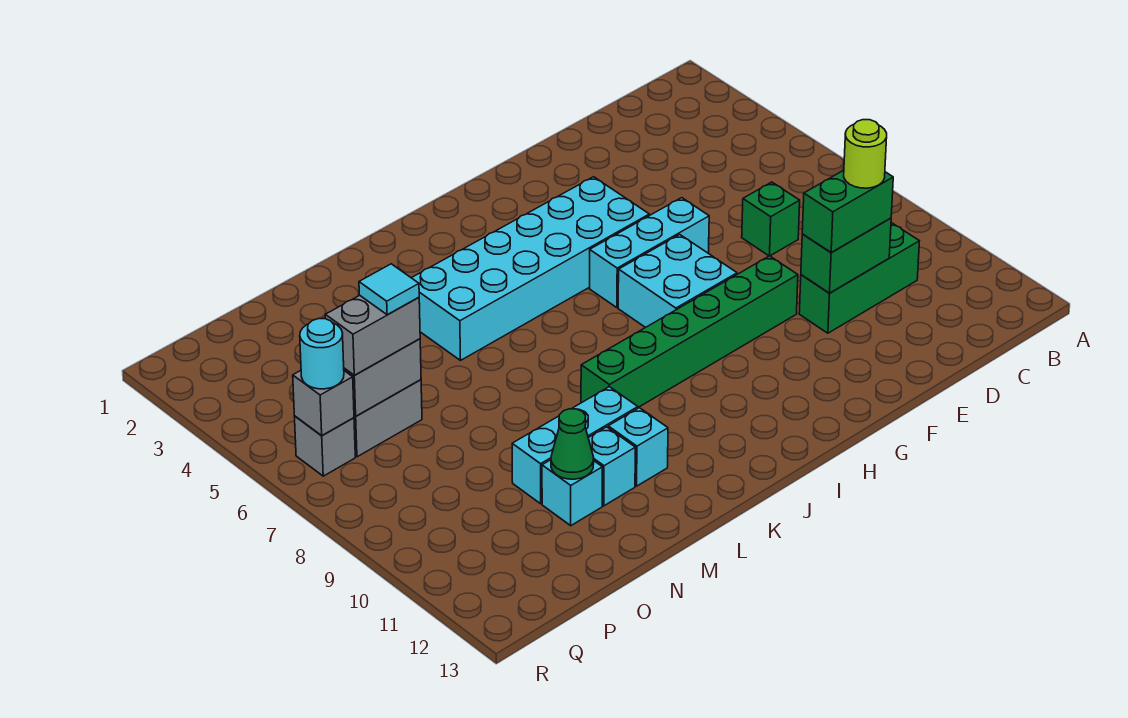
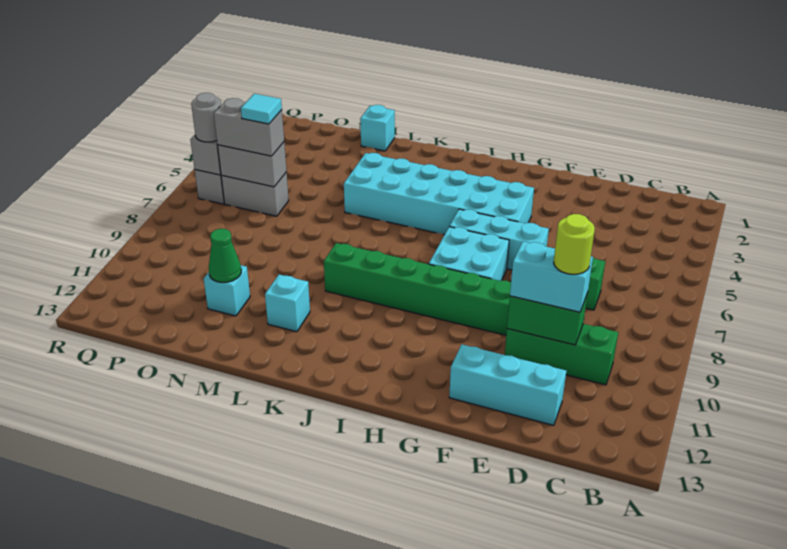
green 1x2 brick [802,170,893,253] -> cyan 1x2 brick [510,241,593,312]
cyan 1x3 brick [512,387,638,504] -> cyan 1x3 brick moved to [449,344,566,425]
cyan 1x1 brick [588,427,635,506] -> cyan 1x1 brick moved to [360,105,395,151]
cyan 1x1 round brick [300,319,344,389] -> grey 1x1 round brick [191,93,221,142]

